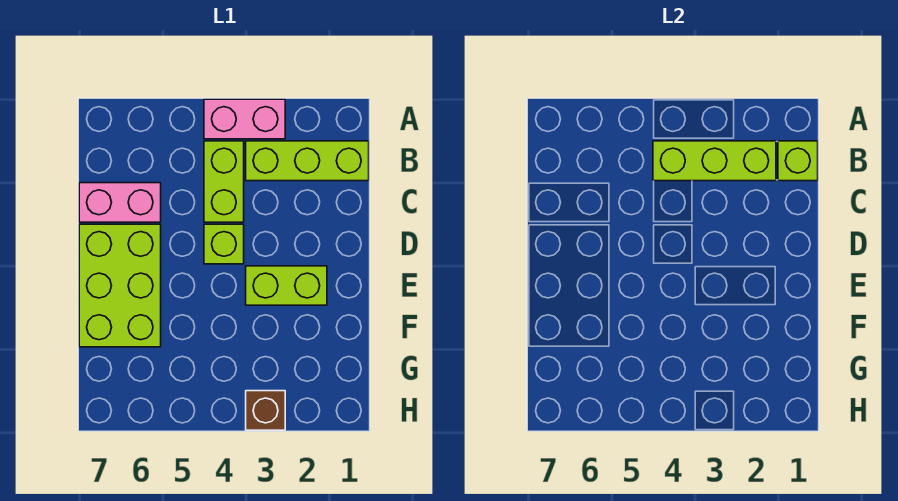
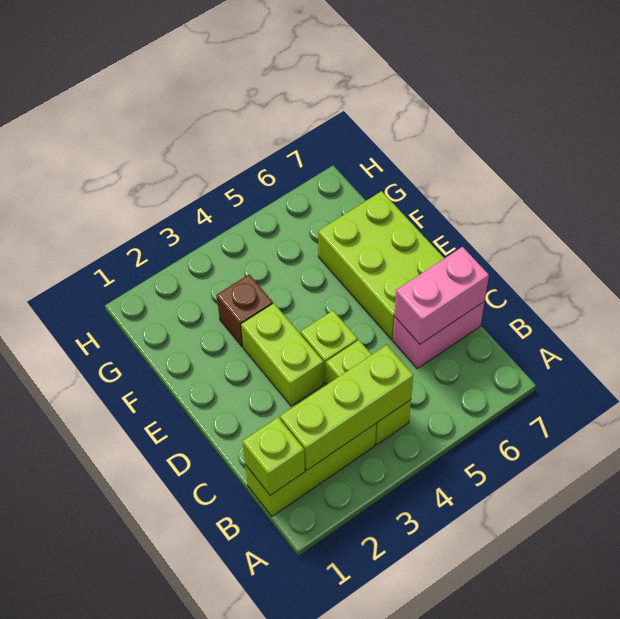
pink 1x2 brick [204,99,285,139] -> pink 1x2 brick moved to [394,247,489,344]
lime 1x2 brick [246,266,327,305] -> lime 1x2 brick turned to [241,303,323,406]
brown 1x1 brick [246,391,285,430] -> brown 1x1 brick moved to [217,274,273,347]

